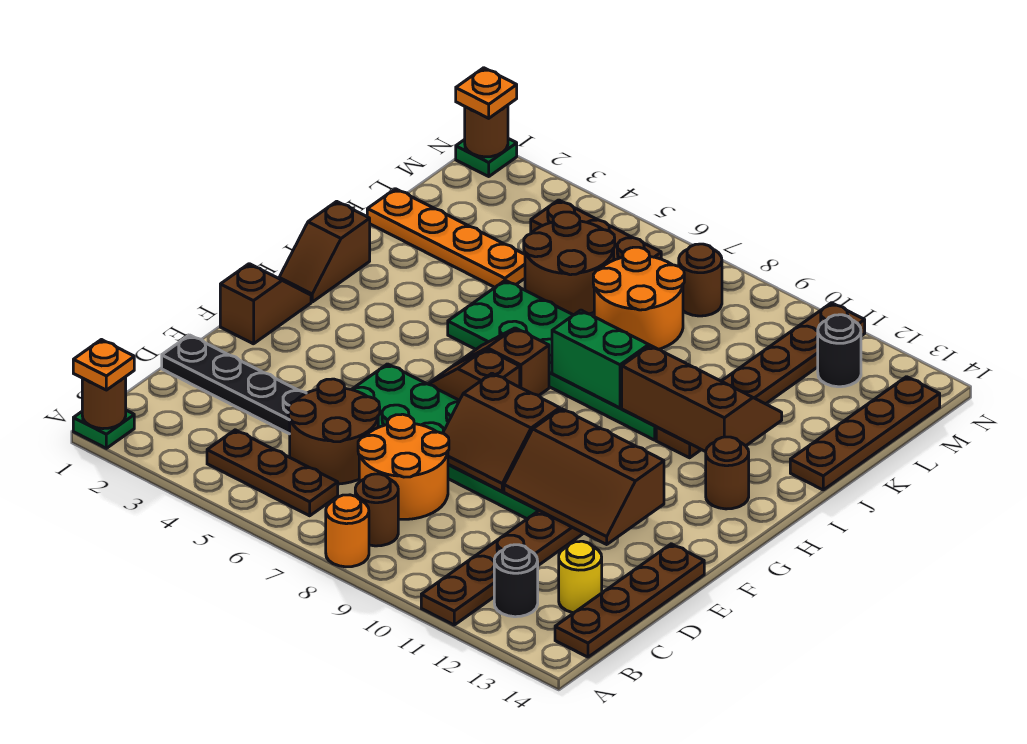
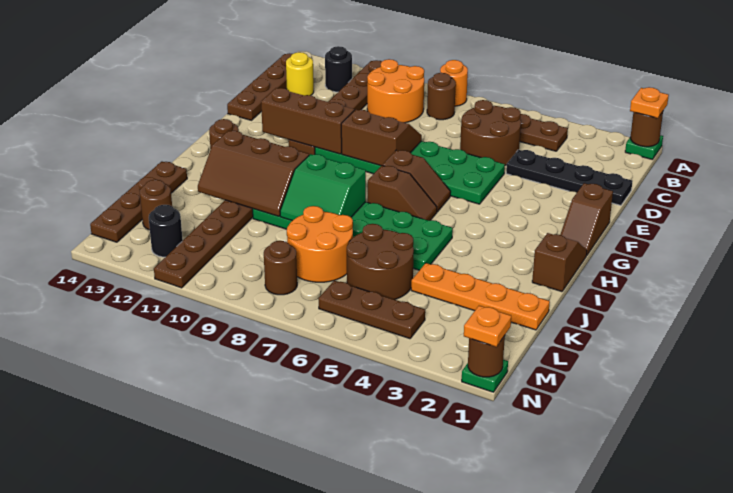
orange 2x2 round brick [358,414,449,519] -> orange 2x2 round brick moved to [367,59,424,123]
none -> brown 1x1 round brick [140,180,172,230]

